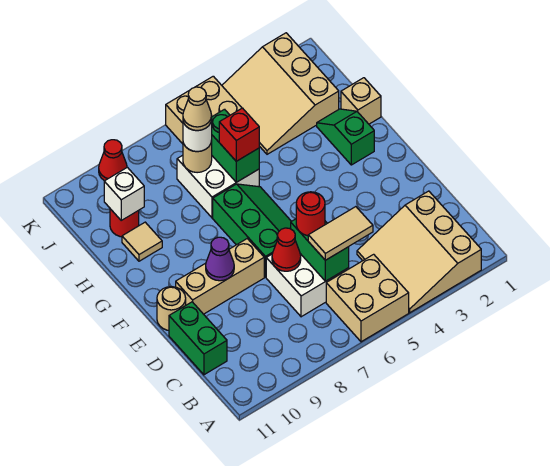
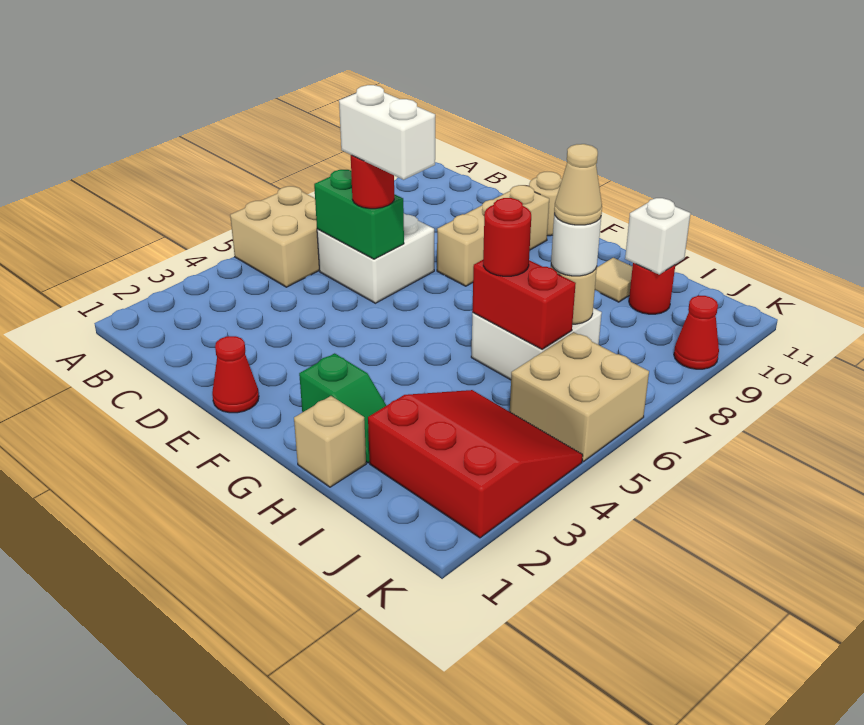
tan 3x3 slope [357,191,481,313] -> none
tan 1x2 tile [308,207,373,260] -> none
green 1x2 brick [169,302,227,375] -> none
none -> white 1x2 brick [339,85,435,180]
red 1x1 cone [272,228,301,271] -> red 1x1 cone moved to [212,336,259,413]
green 2x3 slope [213,184,291,277] -> none
purple 1x1 cone [206,237,234,281] -> none
green 1x2 brick [211,109,259,182] -> red 1x2 brick [472,260,576,349]
red 1x1 brick [219,108,259,161] -> red 1x1 round brick [483,198,531,276]
tan 3x3 slope [222,33,339,154] -> red 3x3 slope [368,390,583,538]

